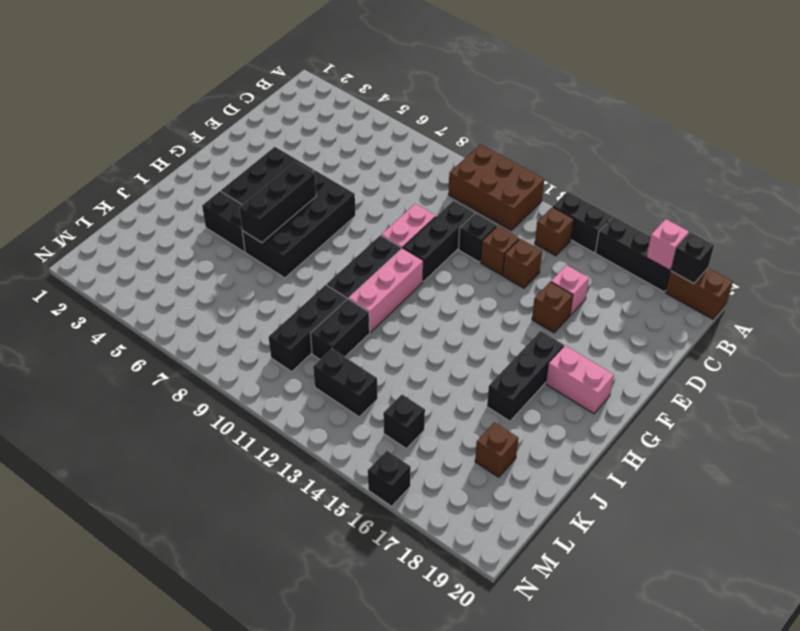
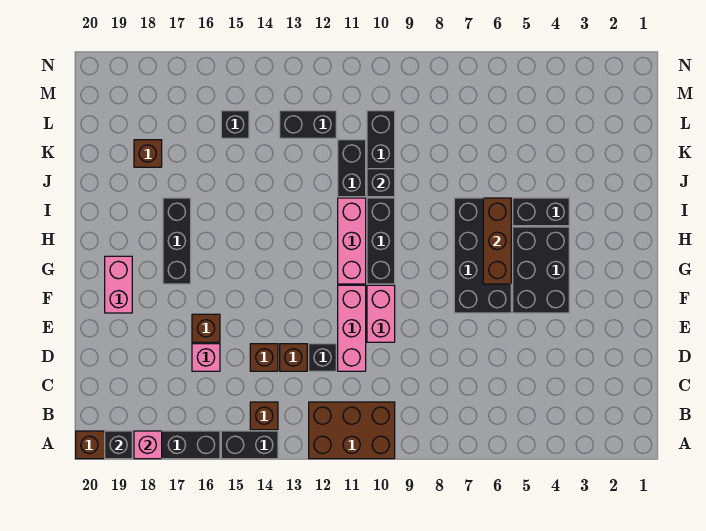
black 1x3 brick [403,201,474,281] -> pink 1x3 brick [338,285,366,371]
black 1x3 brick [239,162,316,243] -> brown 1x3 brick [483,198,511,284]
pink 1x2 brick [546,346,614,414] -> pink 1x2 brick turned to [105,256,132,313]
black 1x1 brick [368,451,411,506] -> black 1x1 brick moved to [367,169,395,197]

